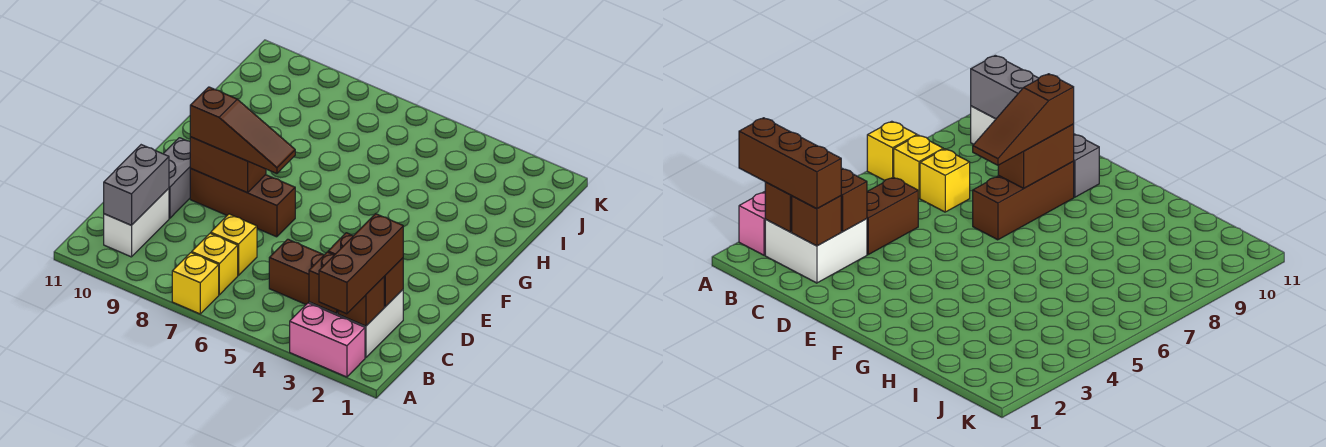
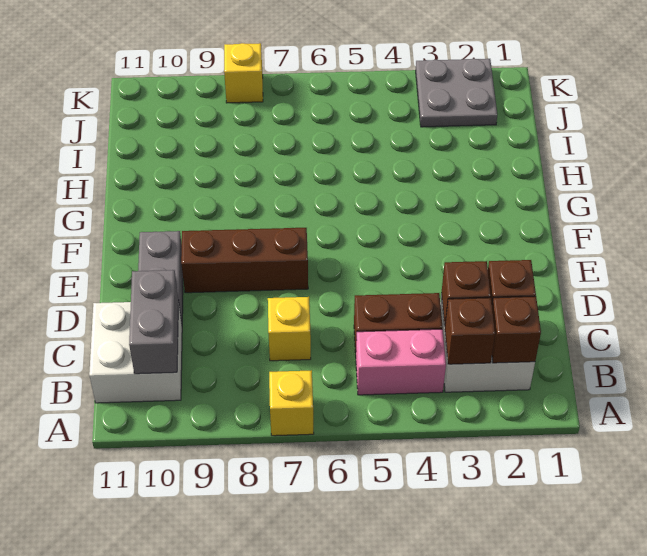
pink 1x2 brick [290,303,365,377] -> pink 1x2 brick moved to [356,329,446,395]
brown 1x3 brick [319,214,403,314] -> none
yellow 1x1 brick [192,233,238,295] -> yellow 1x1 brick moved to [224,43,263,103]
white 1x2 brick [104,188,169,257] -> white 2x2 brick [89,302,182,403]
brown 1x3 slope [190,87,295,174] -> none
brown 1x2 brick [190,137,266,193] -> none
none -> grey 2x2 plate [416,59,497,127]

